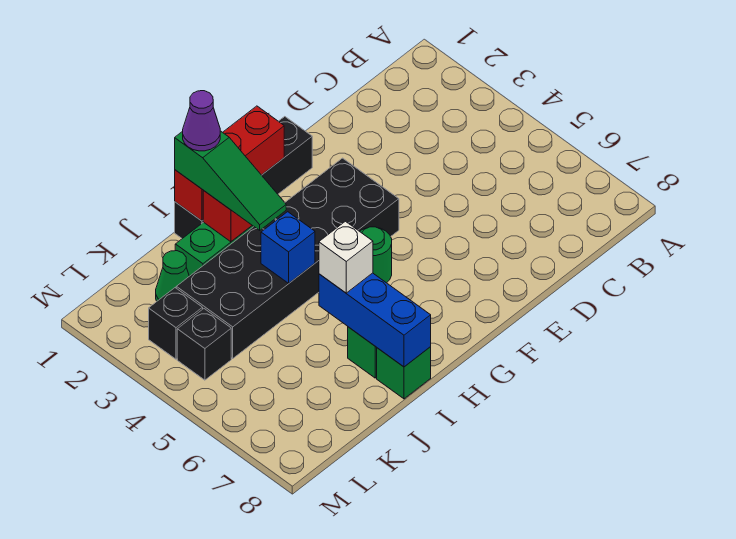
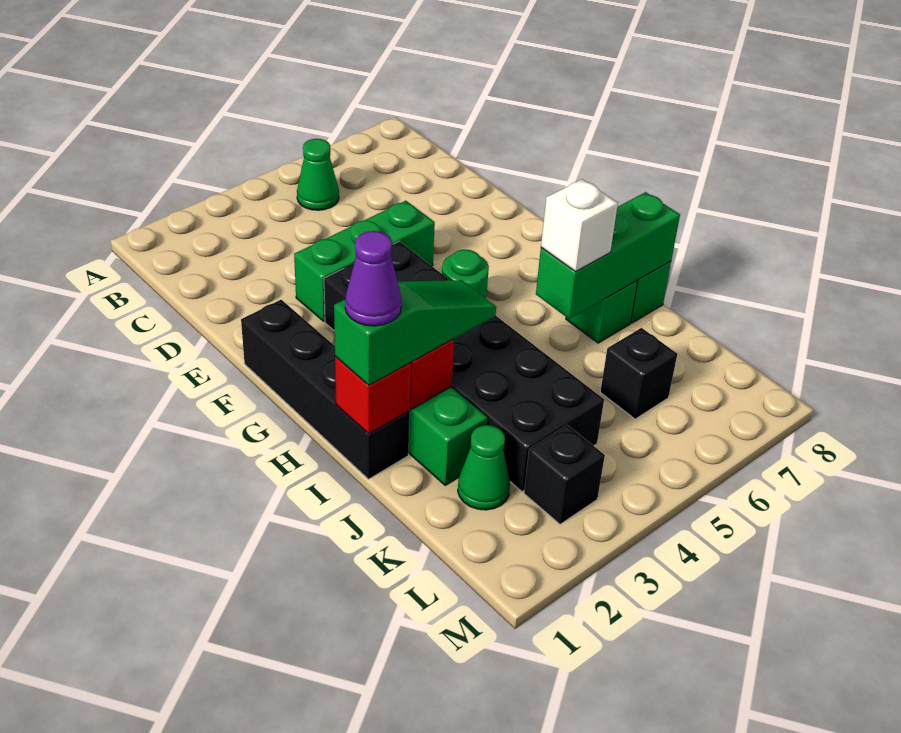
none -> green 1x1 cone [297,139,339,210]
none -> green 1x3 brick [294,201,435,321]
red 1x3 brick [175,106,284,221] -> red 1x1 brick [335,357,411,434]
blue 1x1 brick [261,212,315,283] -> none
blue 1x3 brick [319,273,431,367] -> green 1x3 brick [536,192,680,319]
black 1x1 brick [177,309,231,380] -> black 1x1 brick moved to [600,328,677,419]

